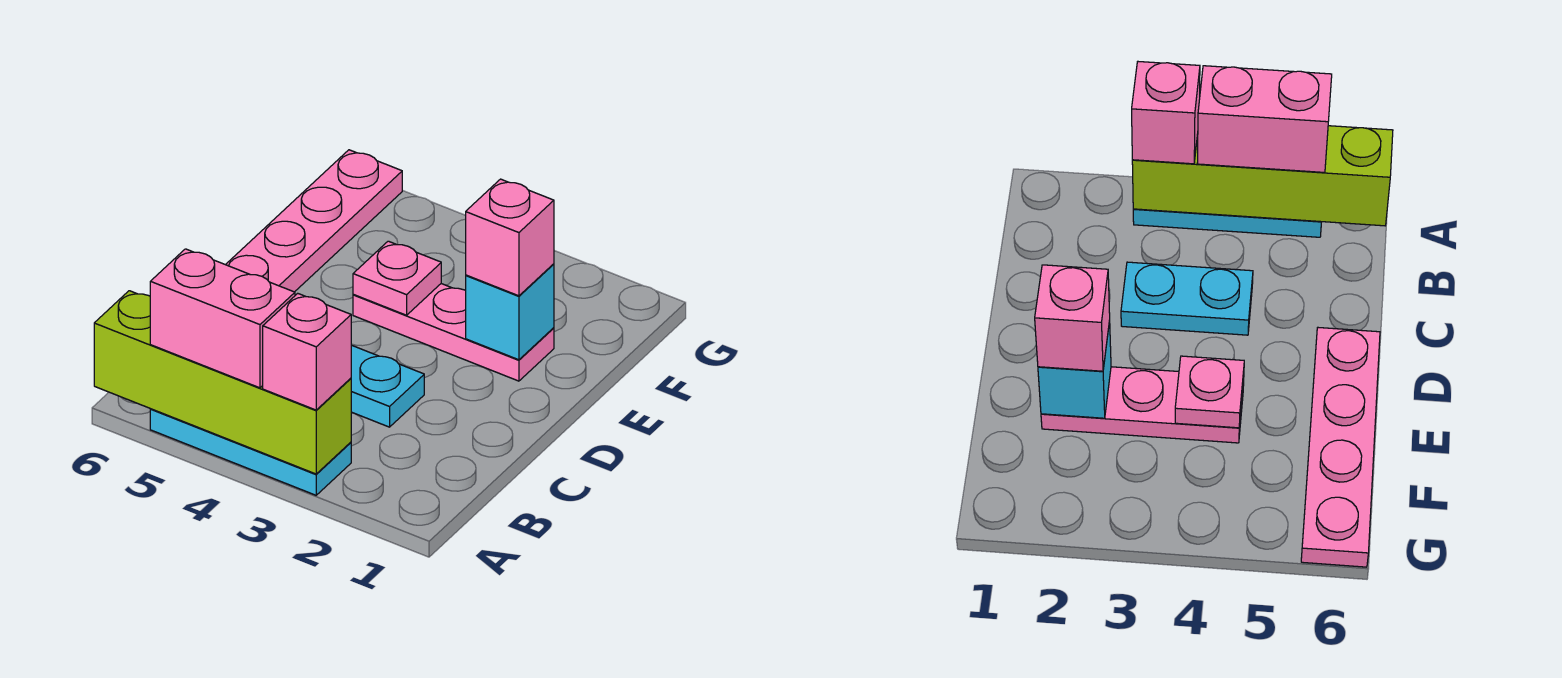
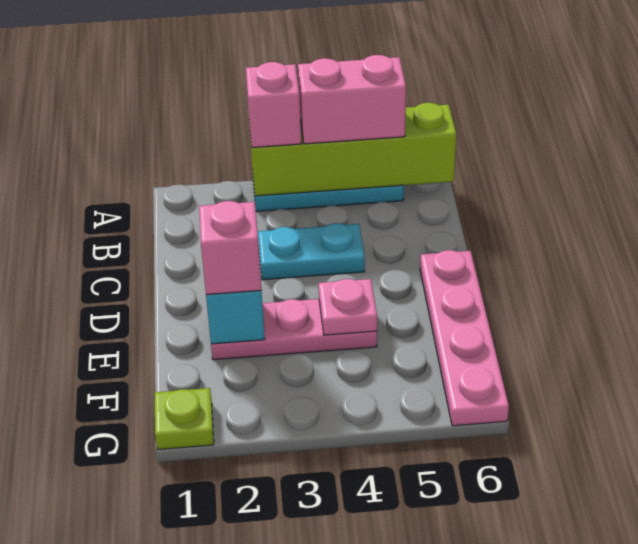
none -> lime 1x1 plate [155,388,214,450]

